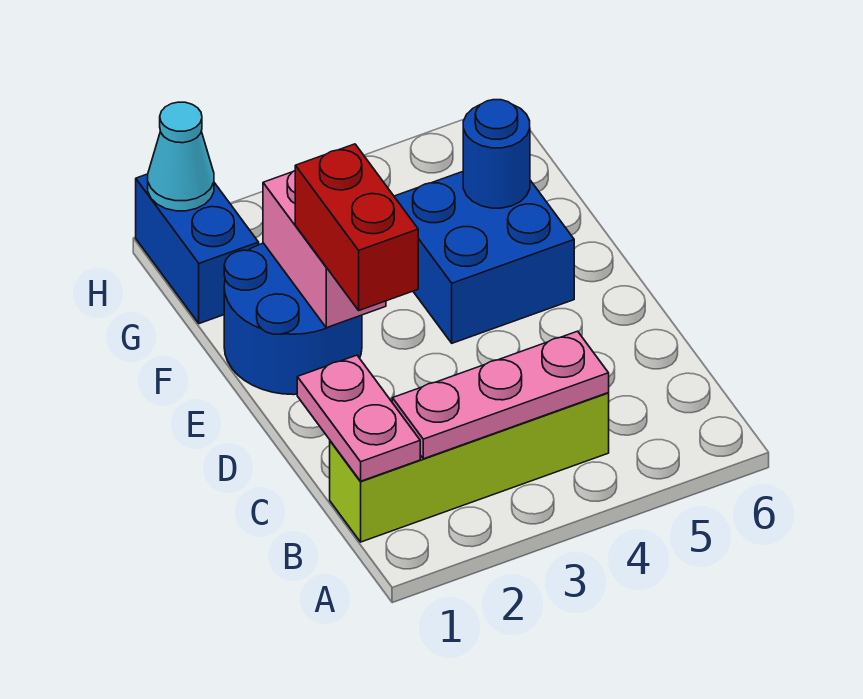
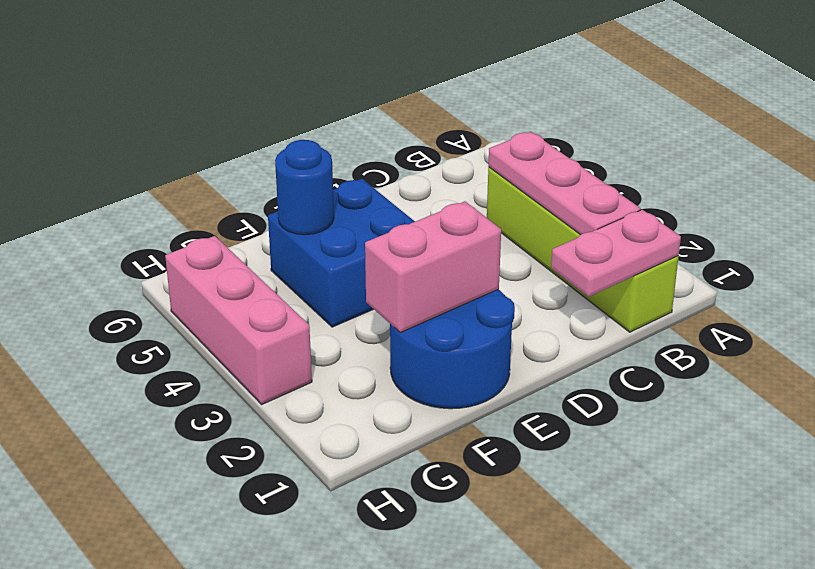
red 1x2 brick [295,144,418,310] -> none
blue 1x2 brick [136,174,259,324] -> none
cyan 1x1 cone [148,102,214,211] -> none
none -> pink 1x3 brick [165,236,312,404]

